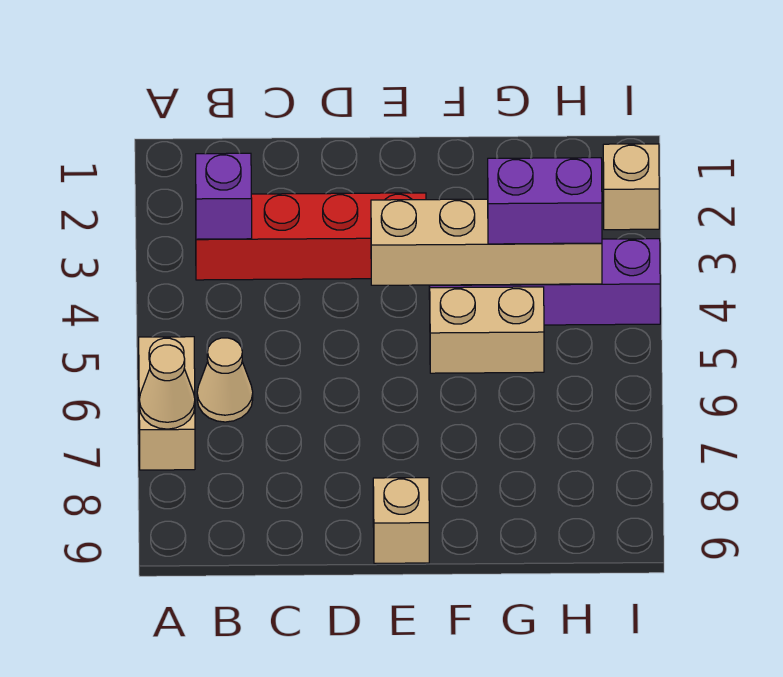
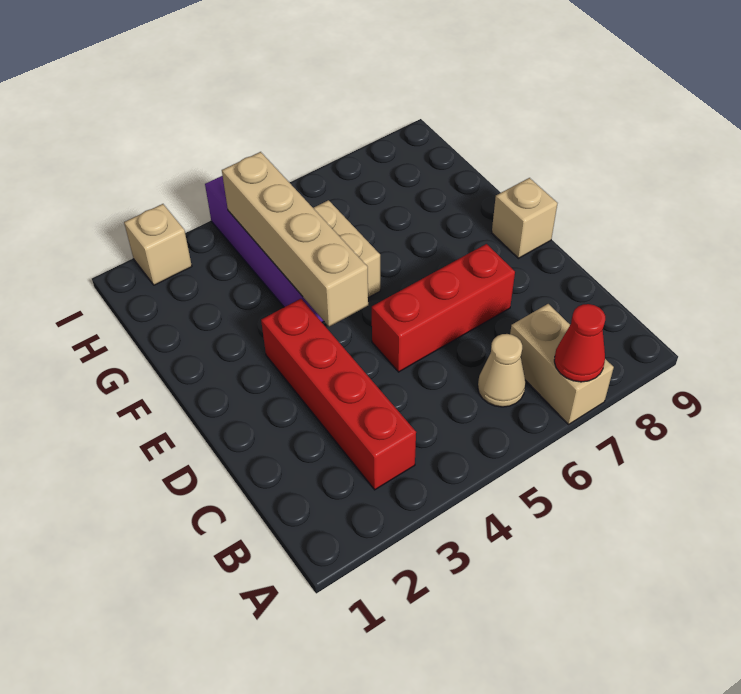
tan 1x2 brick [139,337,195,470] -> tan 1x2 brick turned to [510,304,614,425]
tan 1x1 cone [139,345,195,429] -> red 1x1 cone [554,304,605,382]
purple 1x1 brick [196,153,252,239] -> none
none -> red 1x3 brick [372,244,515,372]
purple 1x2 brick [488,158,602,244] -> none

